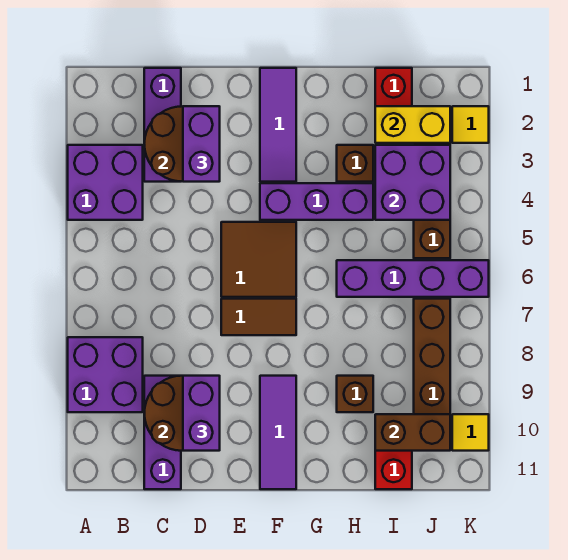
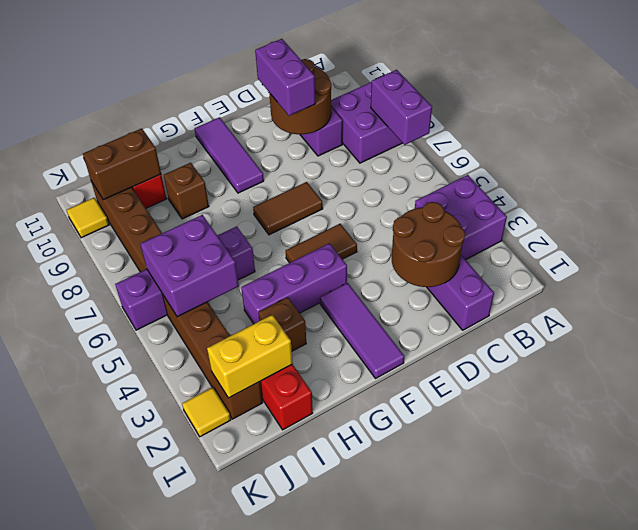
purple 1x2 brick [183,106,220,182] -> purple 1x2 brick moved to [371,70,432,145]
brown 2x2 tile [221,222,296,297] -> brown 1x2 tile [286,224,357,263]
purple 2x2 brick [375,145,450,220] -> purple 2x2 brick moved to [141,215,239,317]

